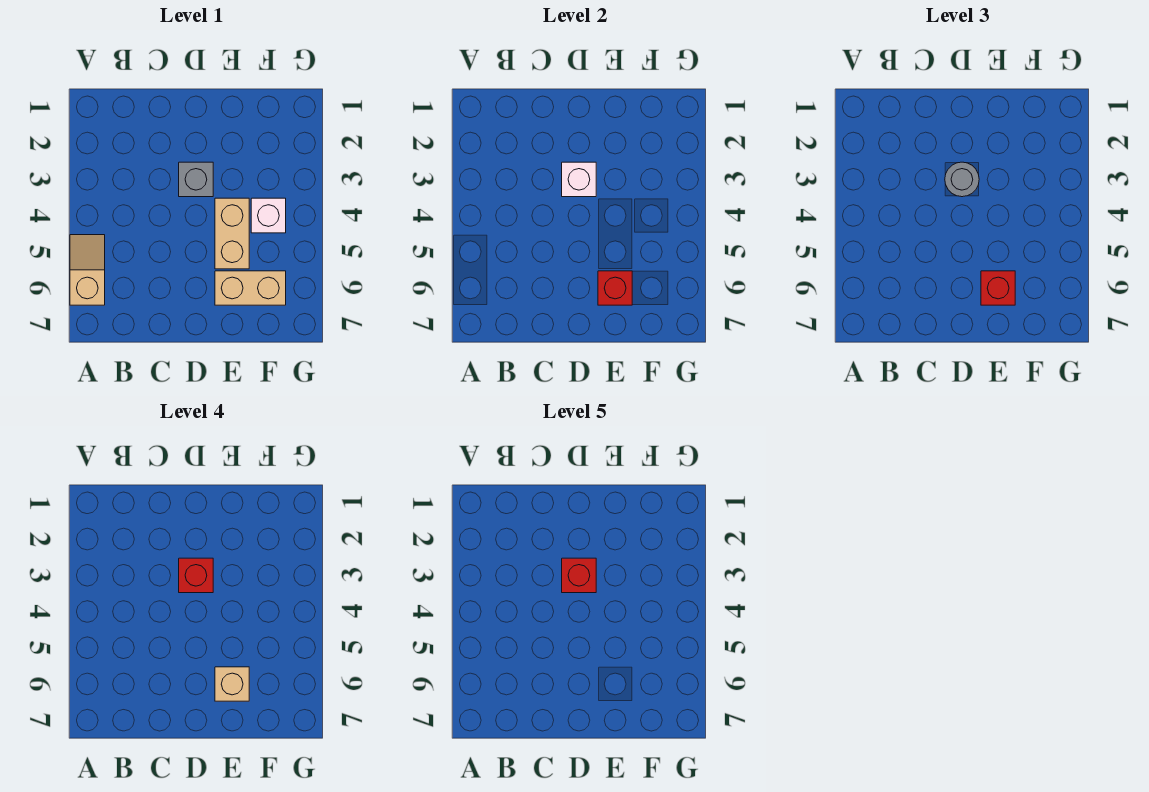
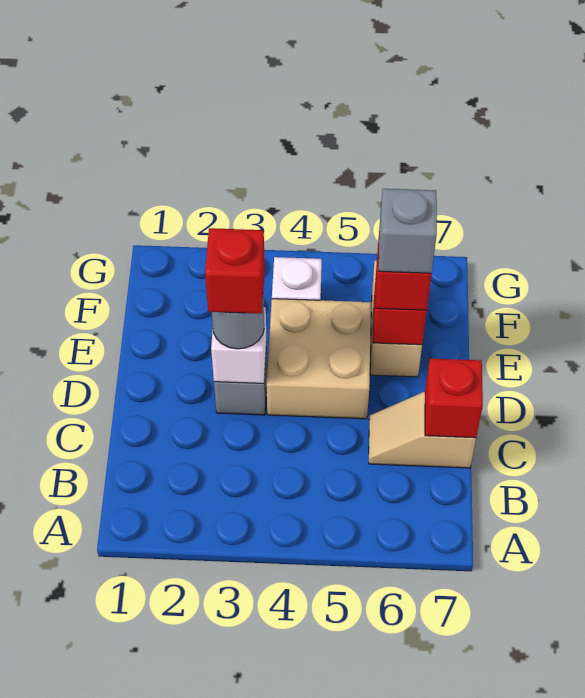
tan 1x2 slope [70,235,105,305] -> tan 1x2 slope moved to [369,392,476,468]
red 1x1 brick [562,558,596,593] -> red 1x1 brick moved to [425,358,483,438]
tan 1x2 brick [215,198,249,269] -> tan 2x2 brick [267,299,371,419]
tan 1x1 brick [215,667,249,701] -> grey 1x1 brick [379,189,437,273]

